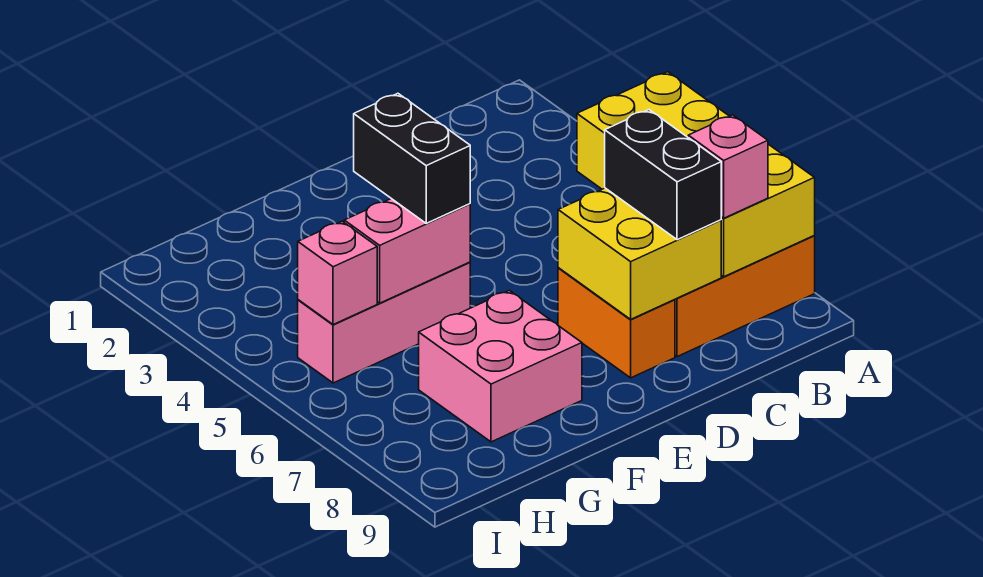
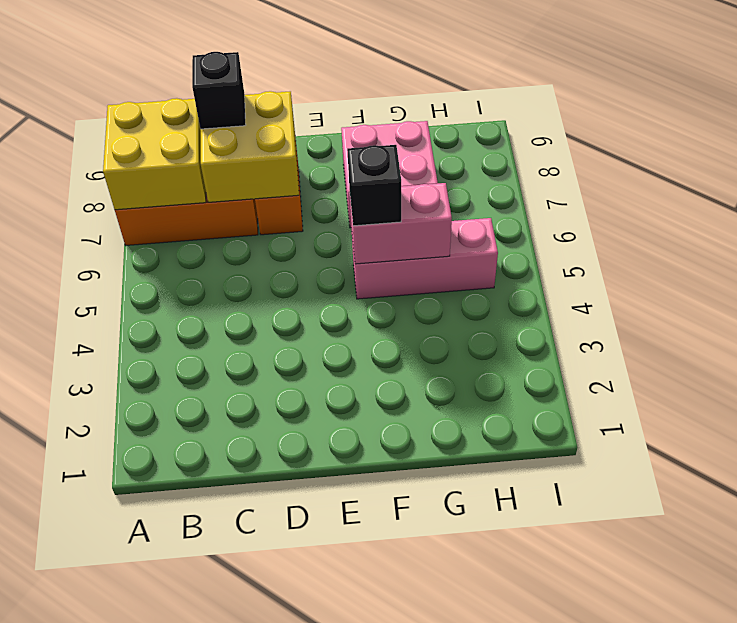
yellow 2x4 brick [577,72,815,277] -> yellow 2x2 brick [103,98,206,210]
pink 1x1 brick [688,115,768,218] -> none
black 1x2 brick [605,110,721,240] -> black 1x1 brick [192,52,246,129]
black 1x2 brick [354,93,470,223] -> black 1x1 brick [347,145,401,226]
pink 1x1 brick [298,221,377,325] -> none

